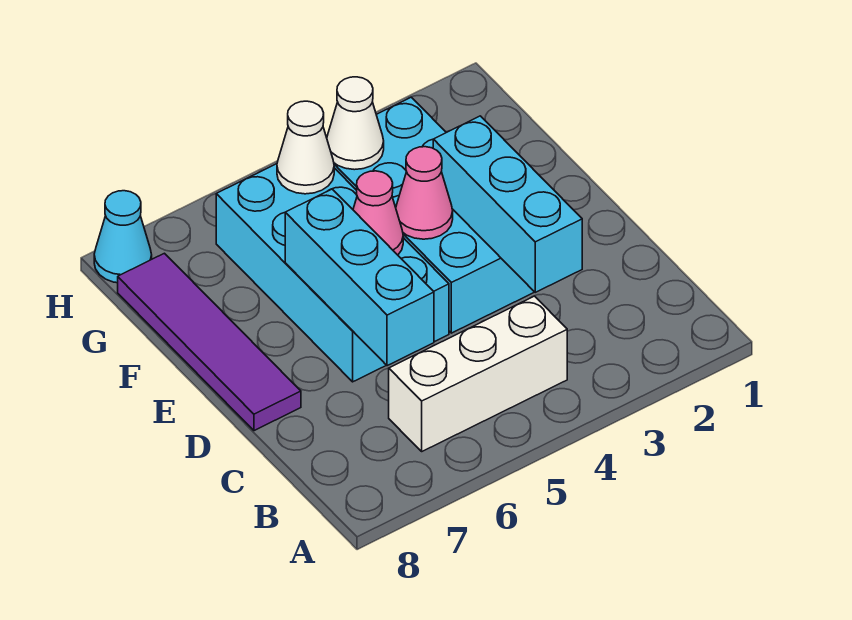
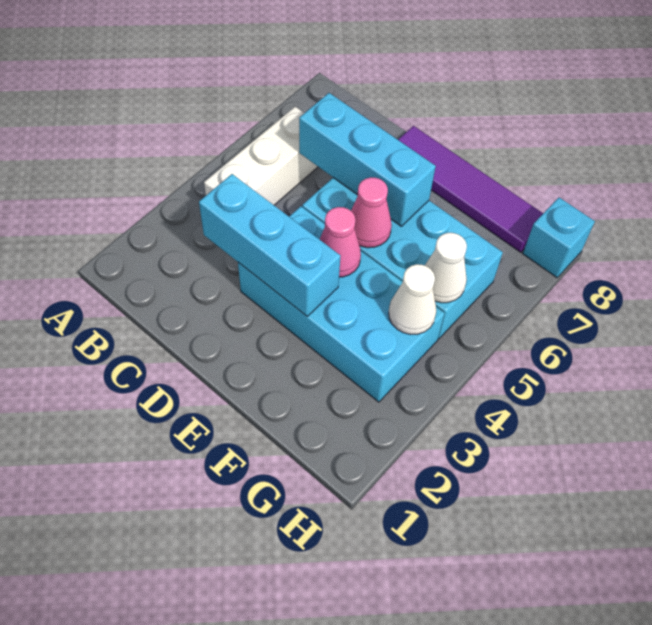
cyan 1x1 cone [94,191,152,283] -> cyan 1x1 brick [523,198,595,278]

